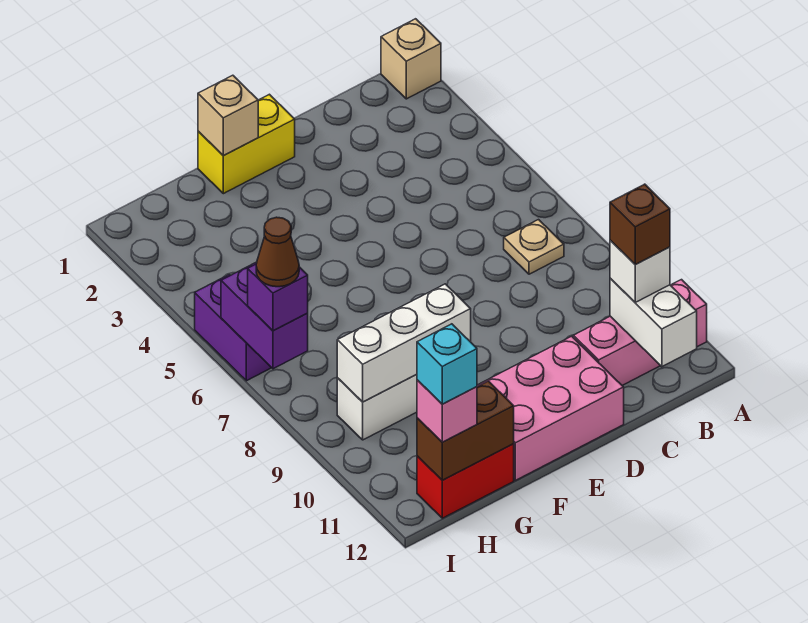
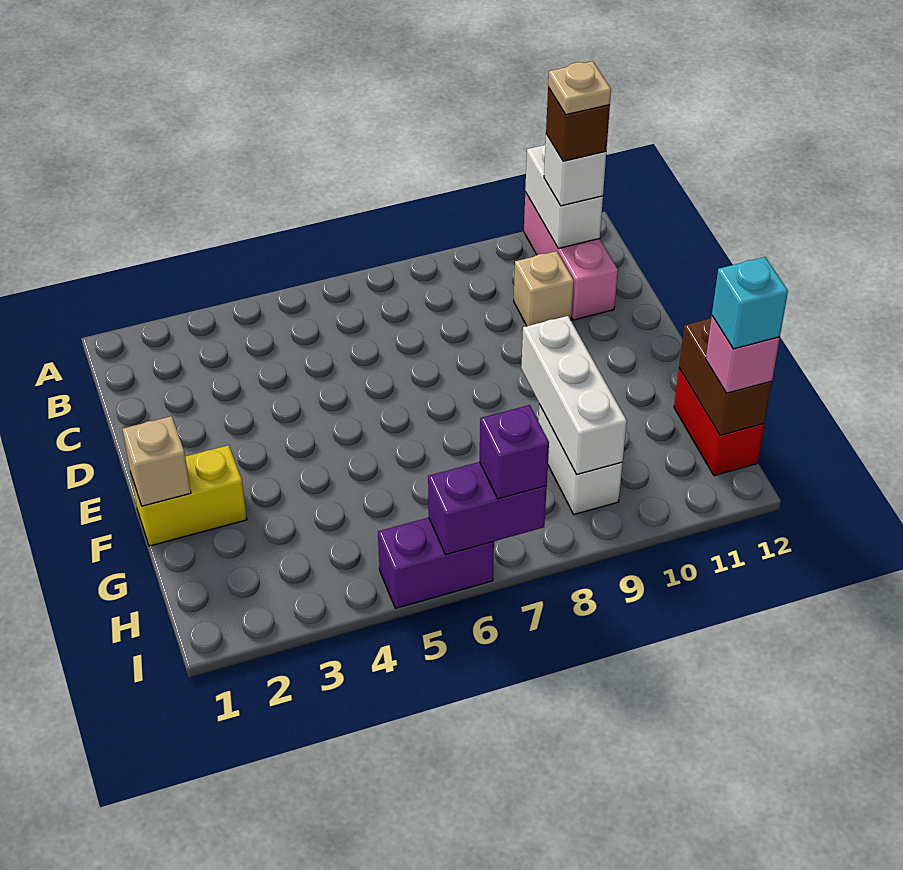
tan 1x1 brick [381,19,441,99] -> tan 1x1 brick moved to [514,251,574,326]
tan 1x1 plate [504,220,564,274] -> tan 1x1 plate moved to [548,61,611,115]
white 1x2 brick [610,279,697,367] -> white 1x2 brick turned to [525,145,603,248]
pink 2x3 brick [477,336,624,480] -> none
yellow 1x2 brick [198,94,295,194] -> yellow 1x2 brick turned to [130,445,247,546]
brown 1x1 cone [256,217,299,287] -> none

